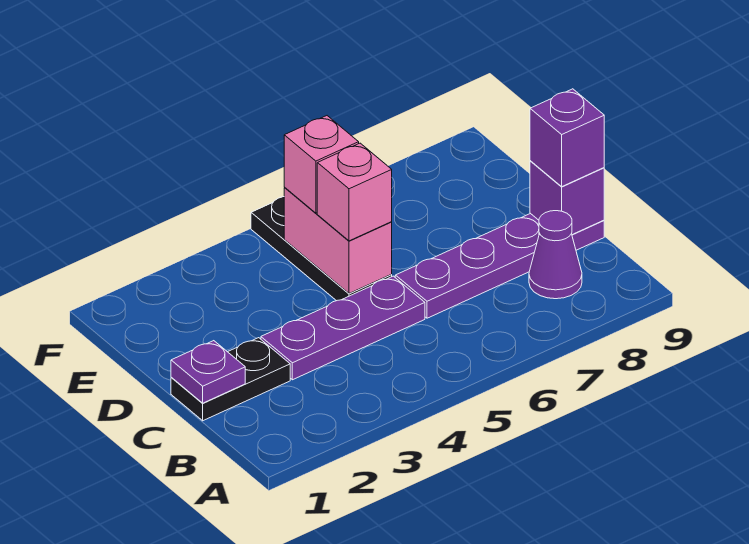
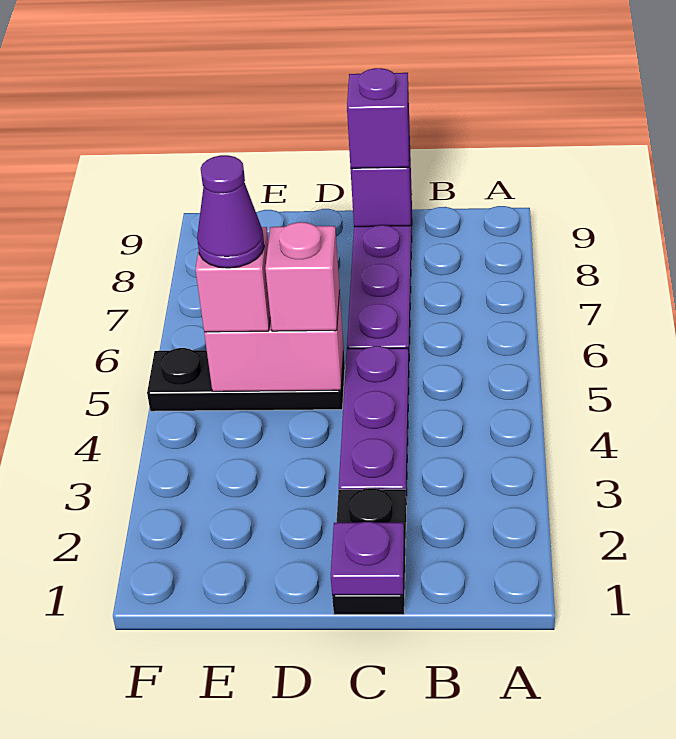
purple 1x1 cone [529,211,582,299] -> purple 1x1 cone moved to [197,155,264,268]

